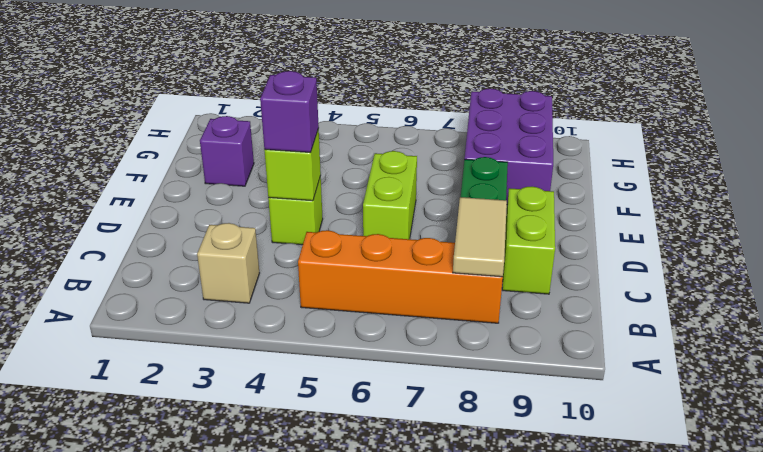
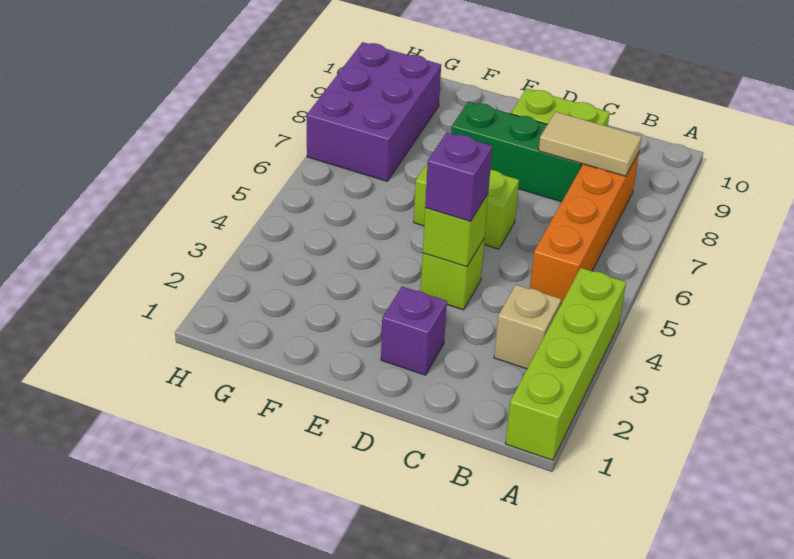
none -> lime 1x4 brick [505,268,626,460]
purple 1x1 brick [200,116,254,186] -> purple 1x1 brick moved to [381,287,447,375]
purple 2x3 brick [464,89,553,203] -> purple 2x3 brick turned to [307,42,441,181]

